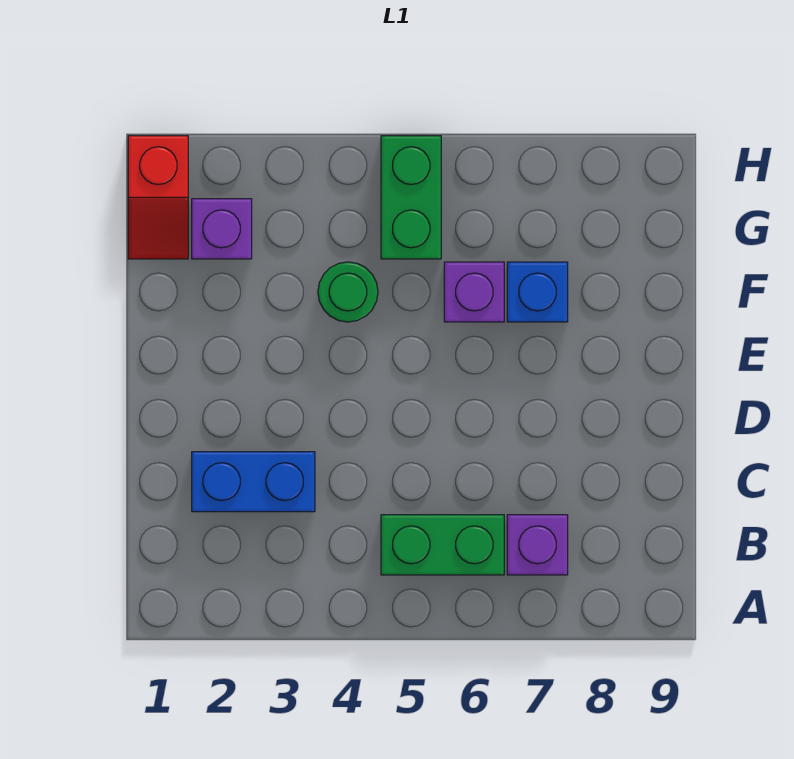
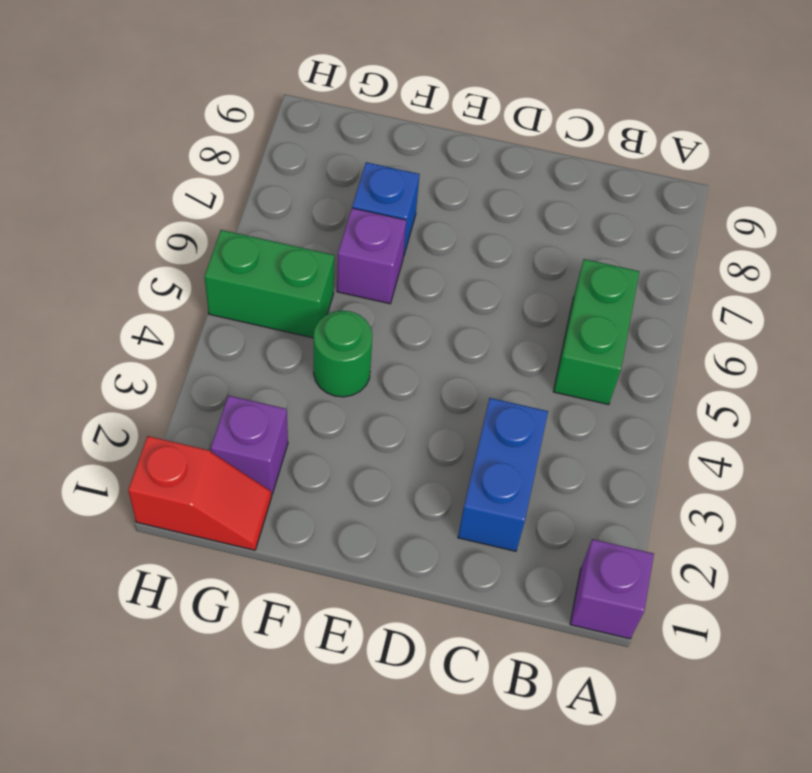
purple 1x1 brick [507,515,568,575] -> purple 1x1 brick moved to [570,539,654,639]

